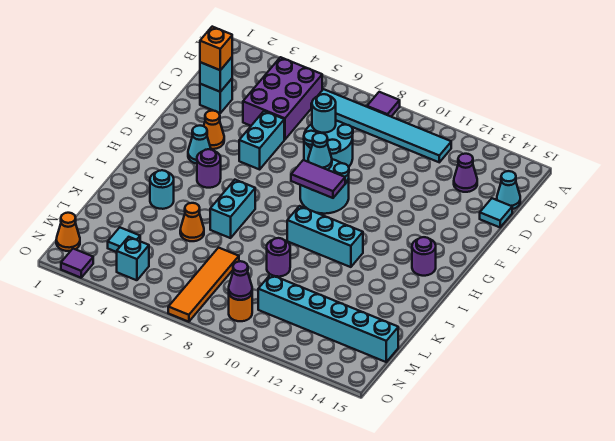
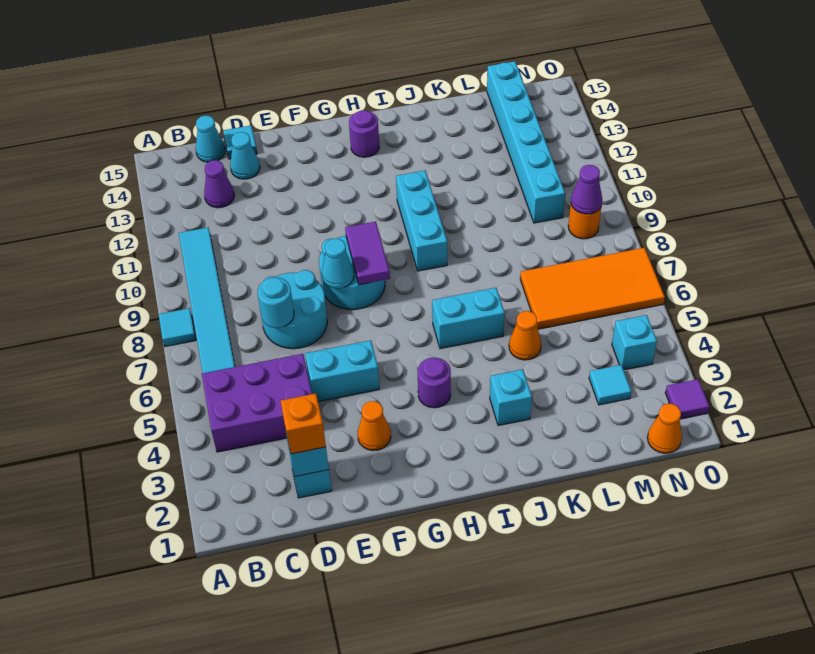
purple 1x1 tile [367,92,400,117] -> cyan 1x1 tile [159,308,196,347]
cyan 1x1 cone [188,126,211,164] -> cyan 1x1 cone moved to [230,132,260,179]
cyan 1x1 round brick [150,170,174,209] -> cyan 1x1 brick [490,369,532,426]
purple 1x1 round brick [267,238,290,277] -> none
orange 1x4 tile [168,248,239,322] -> orange 2x4 tile [520,248,665,329]

